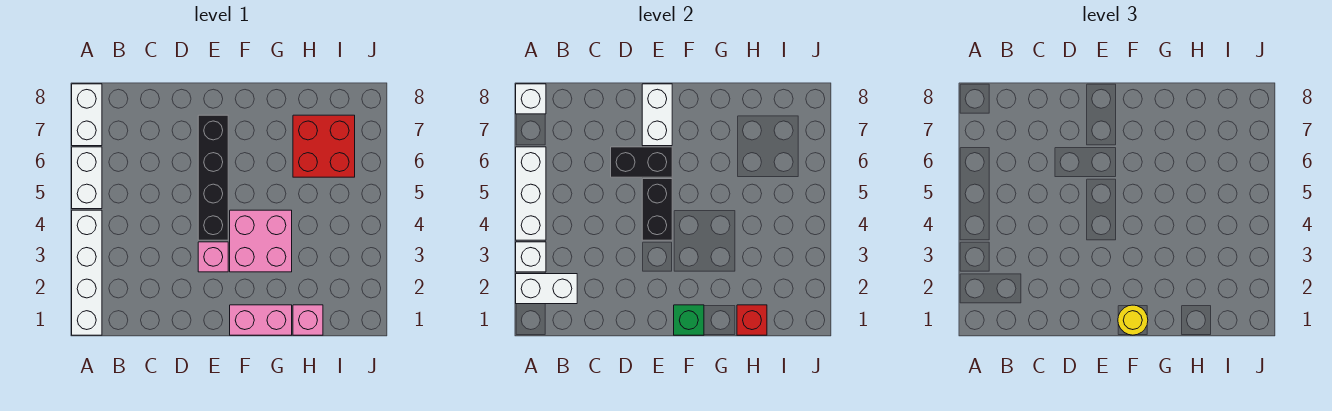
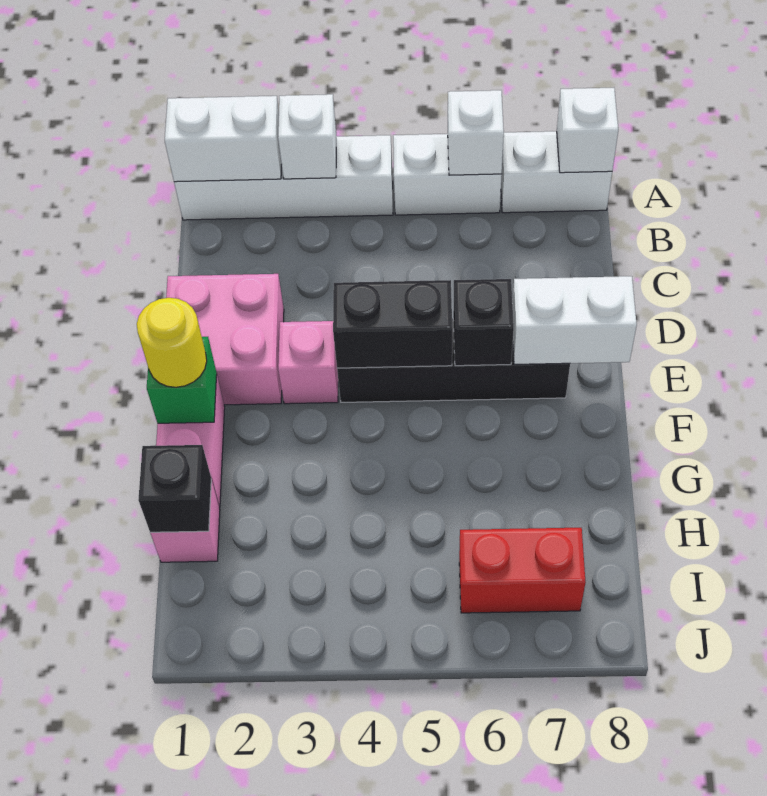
white 1x2 brick [516,274,577,304] -> white 1x2 brick turned to [165,96,282,182]
white 1x3 brick [516,147,546,240] -> white 1x1 brick [448,90,504,175]
black 1x2 brick [611,147,672,177] -> black 1x1 brick [453,279,514,366]
pink 2x2 brick [230,210,292,272] -> pink 2x2 brick moved to [166,274,284,405]
red 1x1 brick [737,305,767,335] -> black 1x1 brick [138,445,211,532]
red 2x2 brick [293,115,355,177] -> red 1x2 brick [459,528,586,613]

